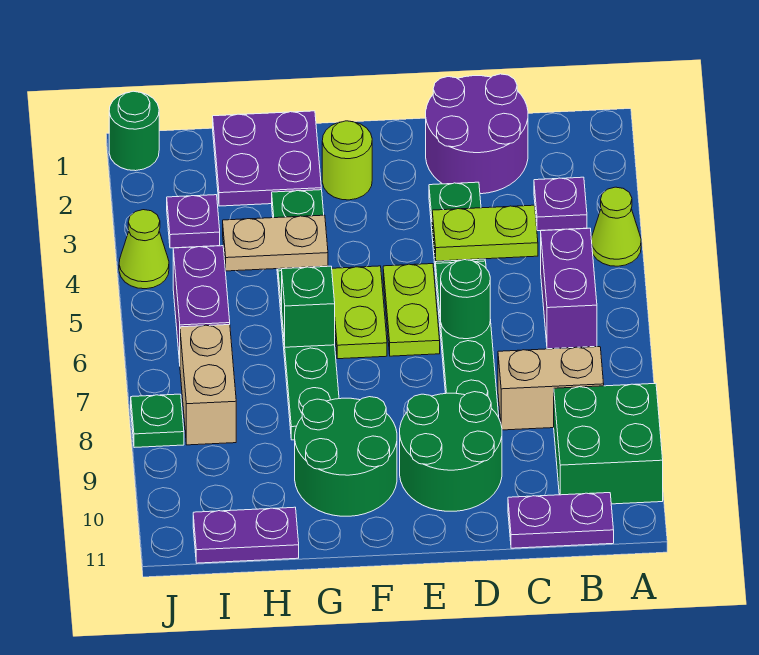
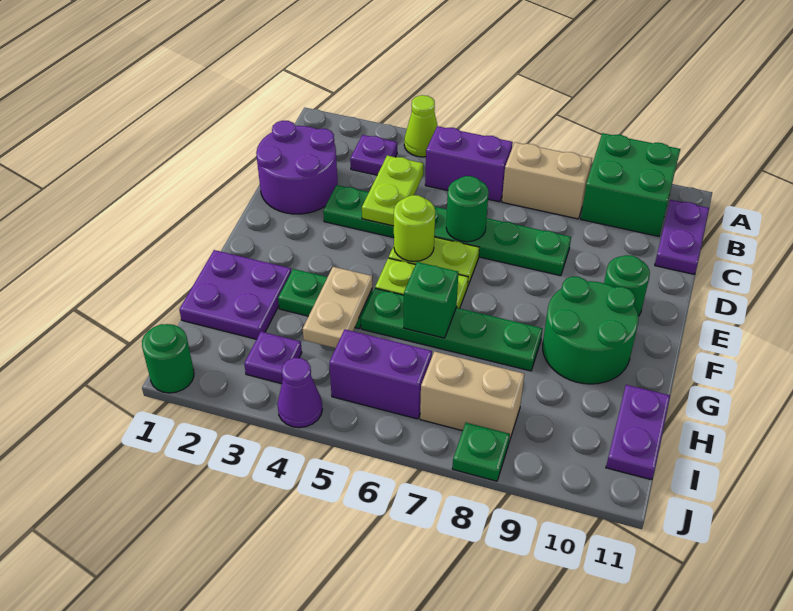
tan 1x2 brick [498,347,604,430] -> tan 1x2 brick turned to [502,142,592,219]
green 2x2 round brick [400,392,502,511] -> green 1x1 round brick [604,255,650,316]
lime 1x1 round brick [322,121,372,200] -> lime 1x1 round brick moved to [394,195,435,262]
lime 1x1 cone [119,210,169,289] -> purple 1x1 cone [277,358,322,428]

